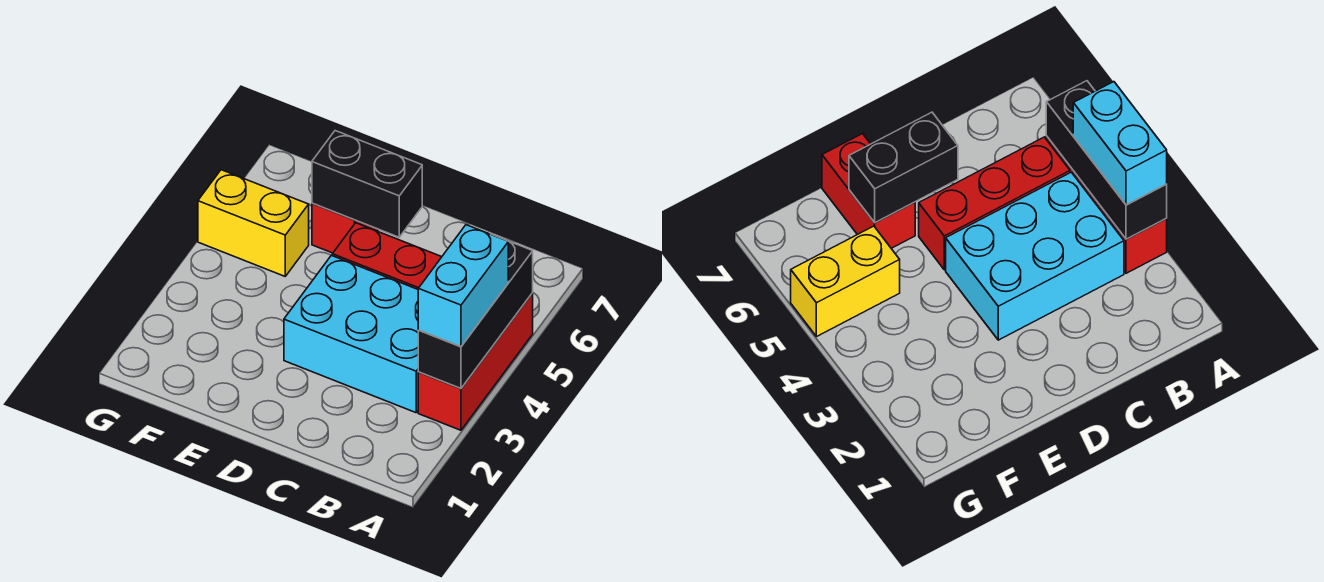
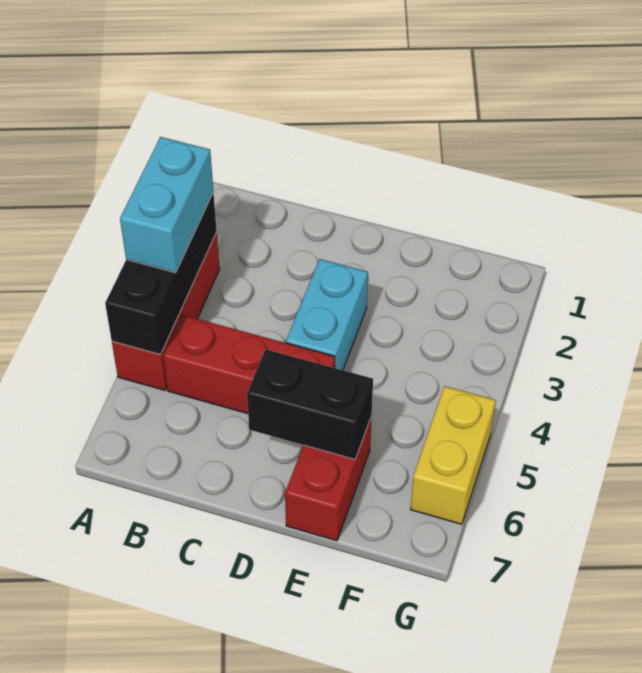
cyan 2x3 brick [284,255,418,413] -> cyan 1x2 brick [286,259,368,370]
yellow 1x2 brick [198,170,309,276] -> yellow 1x2 brick turned to [410,386,496,524]

